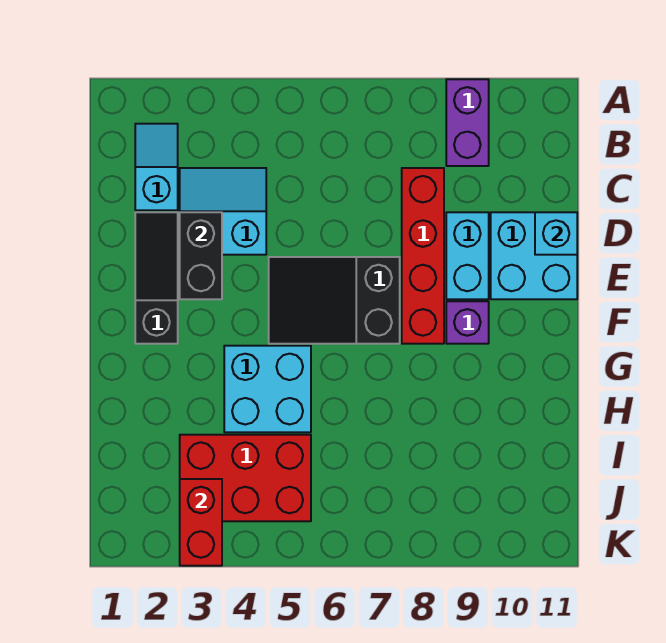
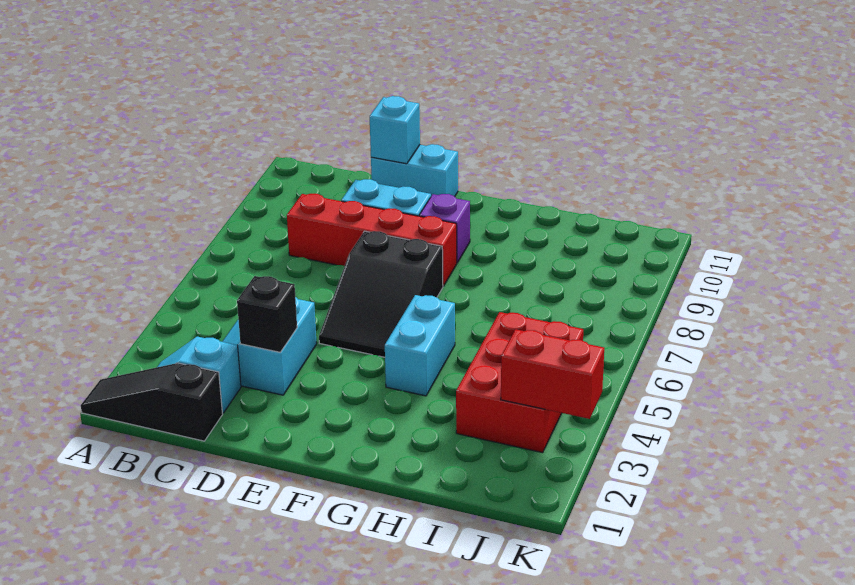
purple 1x2 brick [446,79,489,166] -> none
black 1x3 slope [135,212,178,344] -> black 1x3 slope moved to [81,363,223,441]
black 1x2 brick [180,212,222,299] -> black 1x1 brick [237,276,297,352]
cyan 2x2 brick [491,212,577,299] -> cyan 1x2 brick [371,144,458,196]
cyan 2x2 brick [224,346,311,432] -> cyan 1x2 brick [385,295,455,396]

